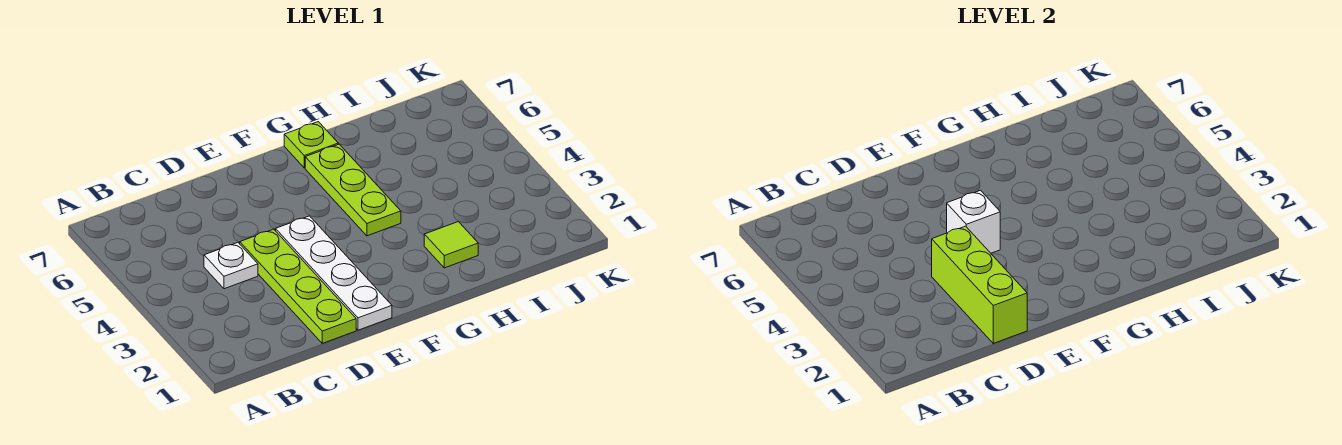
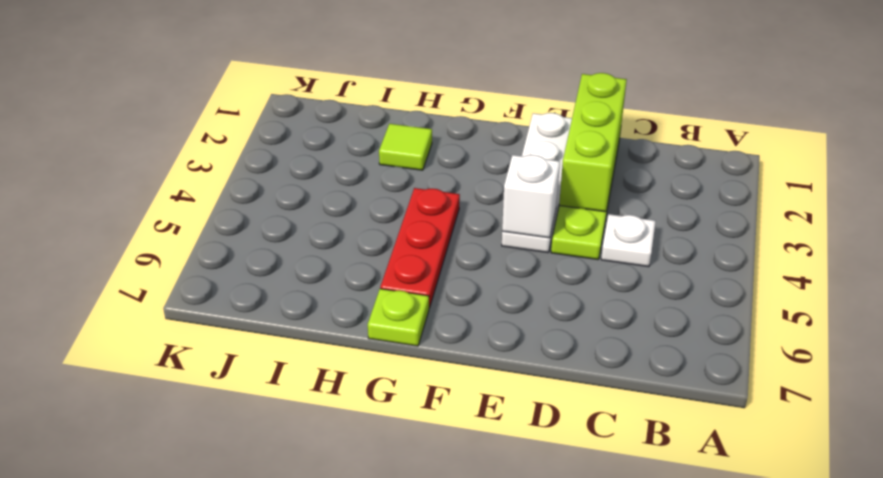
lime 1x3 plate [305,144,401,236] -> red 1x3 plate [380,188,460,308]

